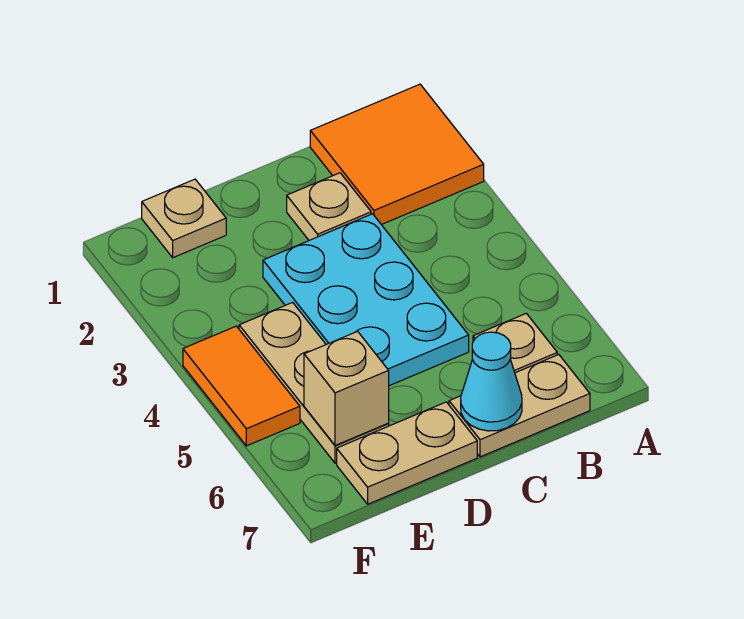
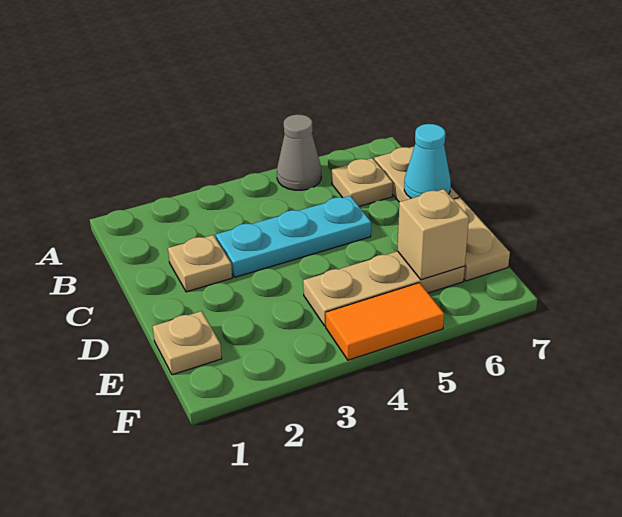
orange 2x2 tile [310,84,484,225] -> none
none -> grey 1x1 cone [277,114,321,190]
cyan 2x3 plate [263,214,469,386] -> cyan 1x3 plate [216,196,371,277]

